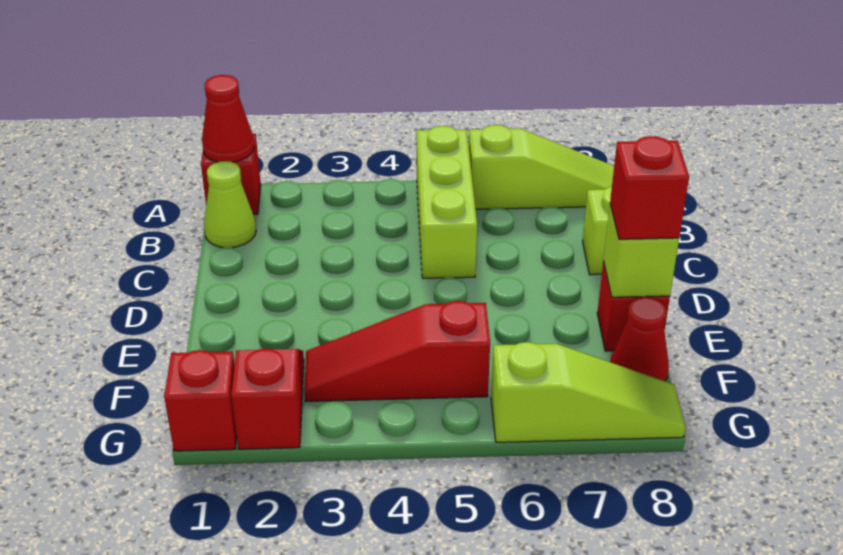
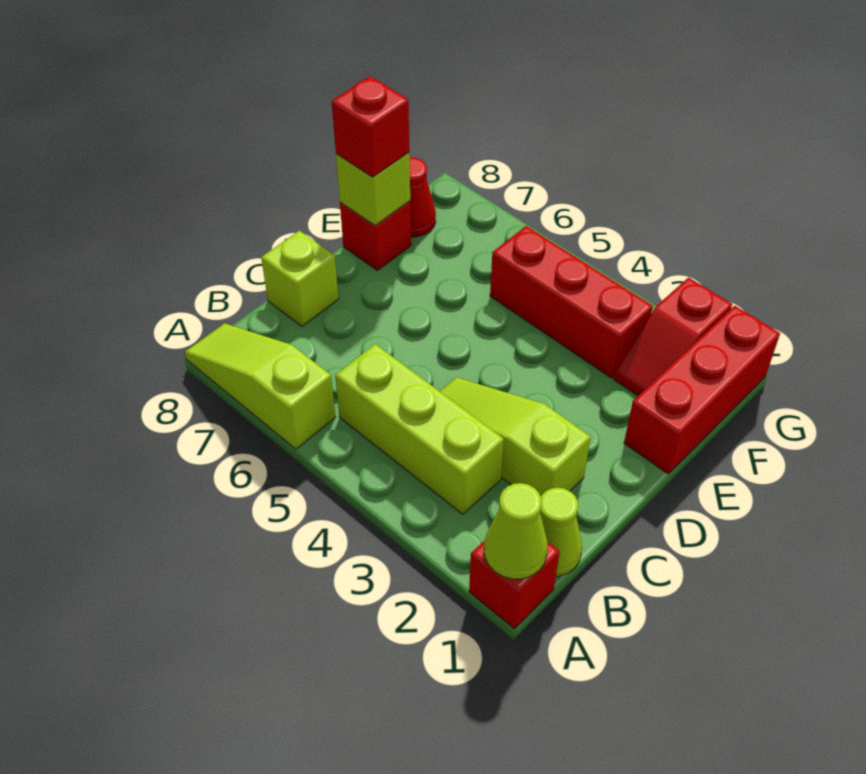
red 1x1 cone [202,75,254,162] -> lime 1x1 cone [484,483,548,579]
lime 1x3 brick [417,126,477,278] -> lime 1x3 brick turned to [335,344,504,514]
red 1x3 slope [304,301,490,402] -> red 1x3 brick [490,226,653,378]
red 1x1 brick [164,350,237,451] -> red 1x3 brick [624,306,780,474]
lime 1x3 slope [491,342,685,442] -> lime 1x3 slope moved to [440,377,591,496]

